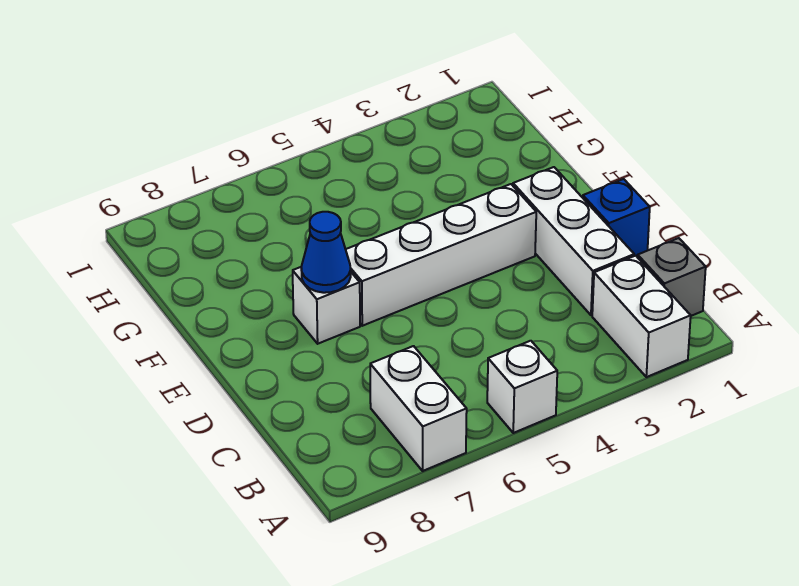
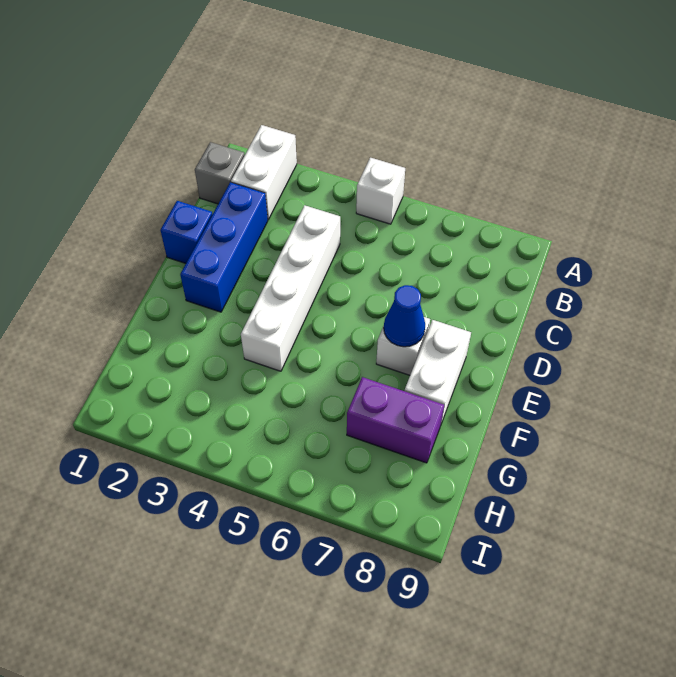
white 1x2 brick [370,346,467,471] -> white 1x2 brick moved to [405,320,471,424]
white 1x3 brick [513,167,634,315] -> blue 1x3 brick [180,182,268,312]
white 1x4 brick [346,184,536,326] -> white 1x4 brick turned to [241,205,340,371]
none -> purple 1x2 brick [347,377,444,463]

